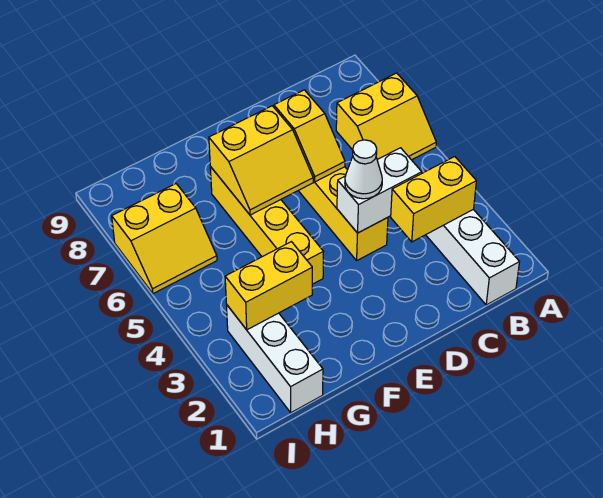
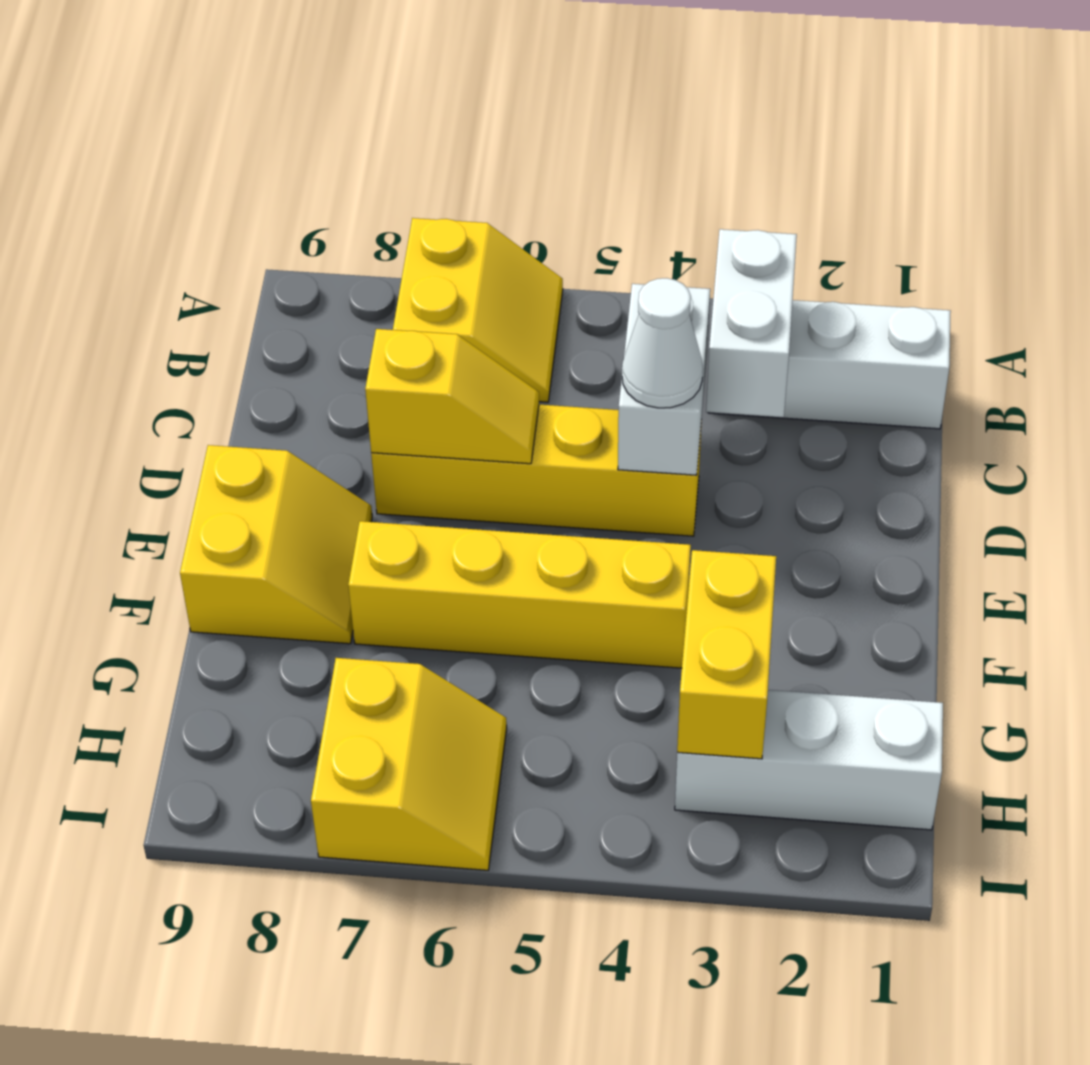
yellow 1x2 brick [391,157,476,242] -> white 1x2 brick [706,229,797,417]
yellow 2x2 slope [209,106,313,215] -> yellow 2x2 slope moved to [180,445,372,644]

